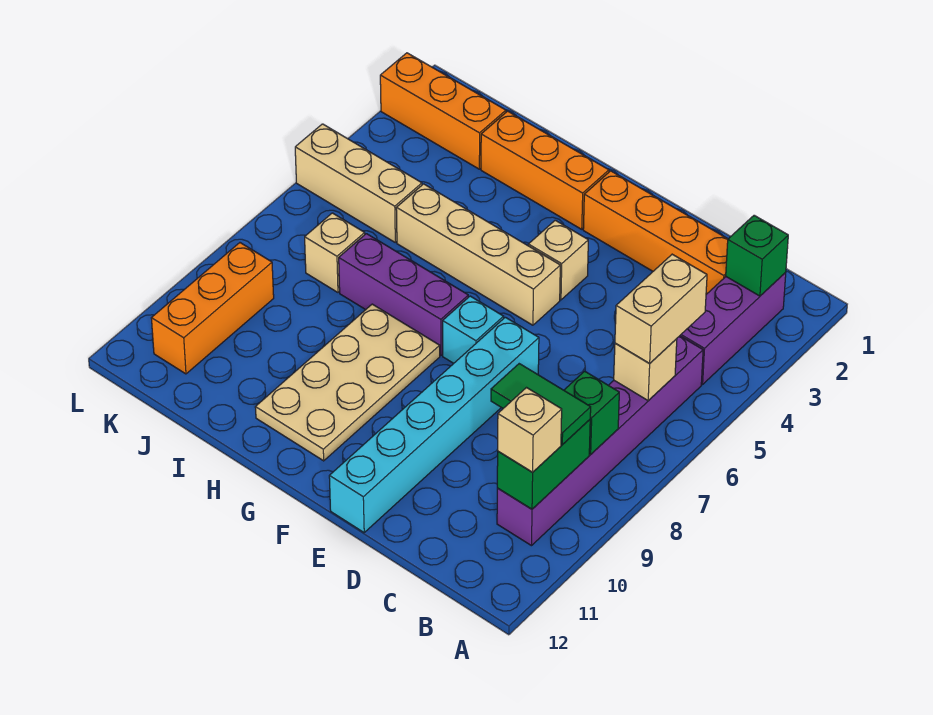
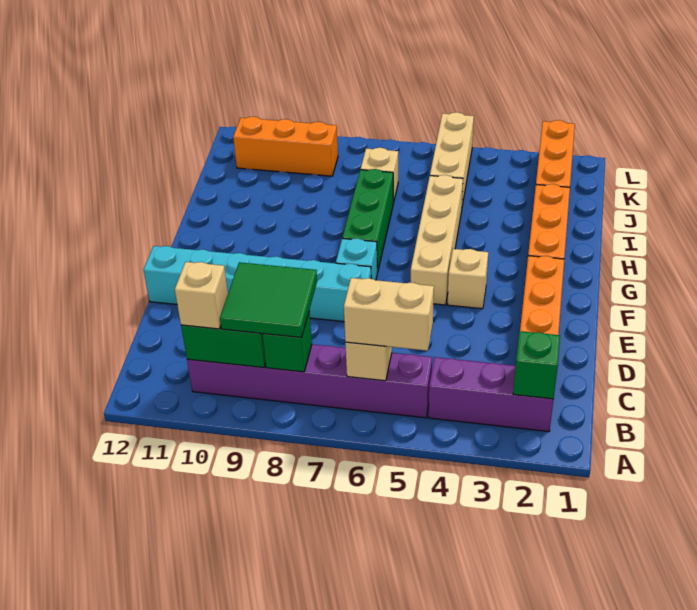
green 1x2 tile [491,364,591,445] -> green 2x2 tile [220,262,317,338]
purple 1x3 brick [339,234,468,355] -> green 1x3 brick [342,169,393,272]
tan 2x4 plate [255,304,440,461] -> none

